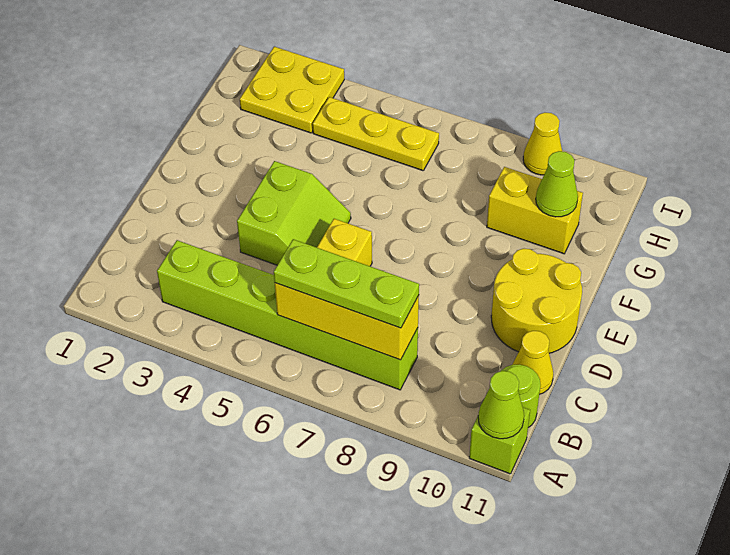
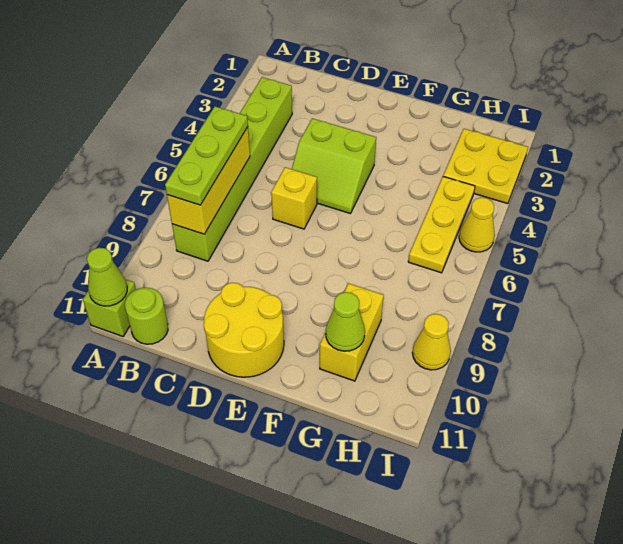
yellow 1x1 cone [512,331,553,394] -> yellow 1x1 cone moved to [459,198,495,252]

